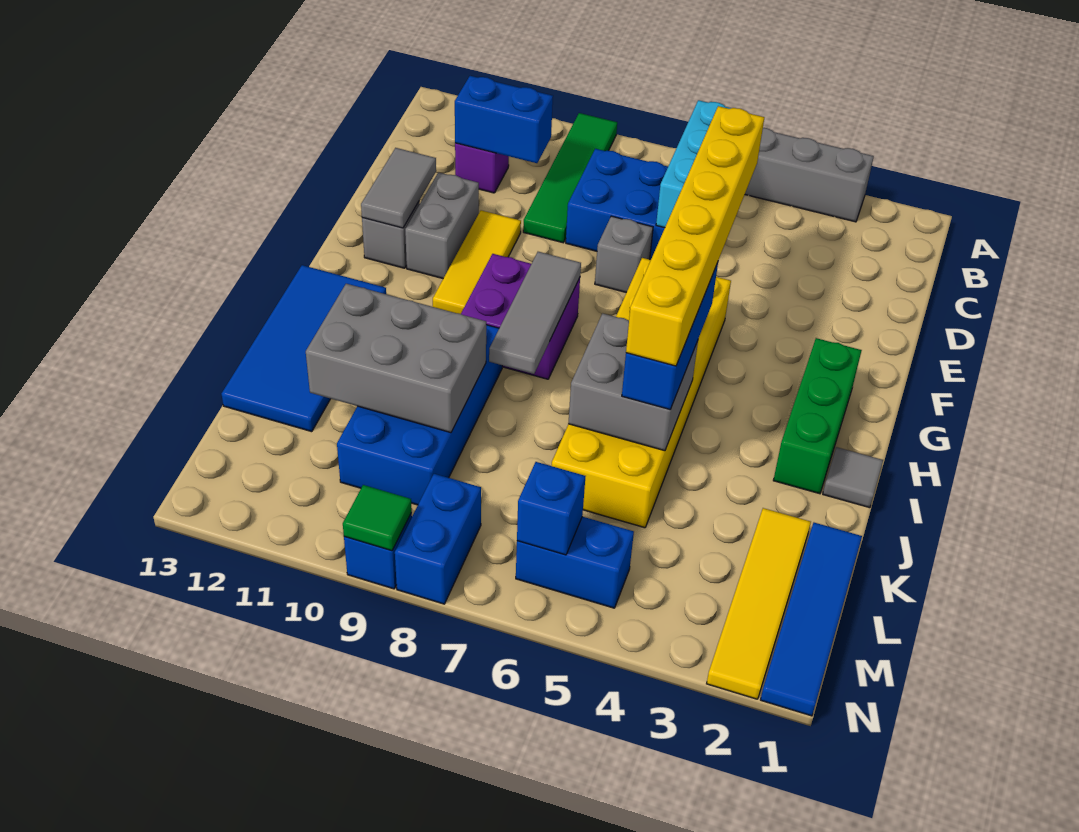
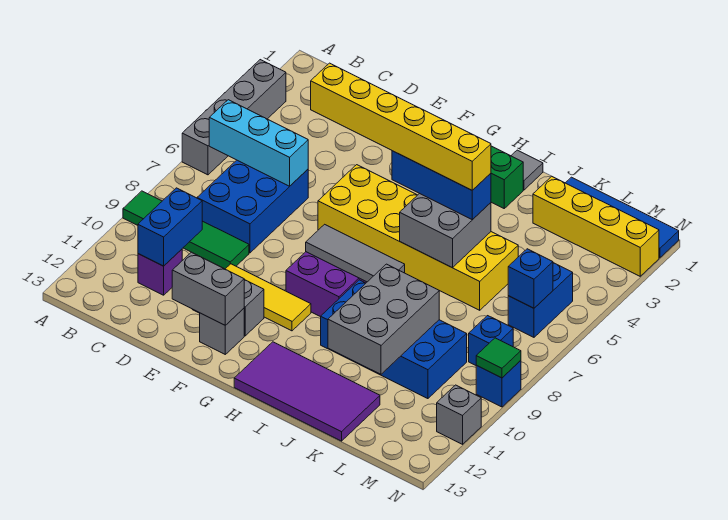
grey 1x1 brick [595,216,653,293] -> grey 1x1 brick moved to [437,385,481,444]
grey 1x2 tile [361,148,436,228] -> grey 1x2 brick [172,252,244,325]
blue 2x4 tile [222,265,386,432] -> purple 2x4 tile [234,342,380,441]
yellow 1x4 tile [707,508,811,699] -> yellow 1x4 brick [533,176,659,276]
blue 1x2 brick [395,474,481,604] -> blue 1x1 brick [469,316,513,365]

